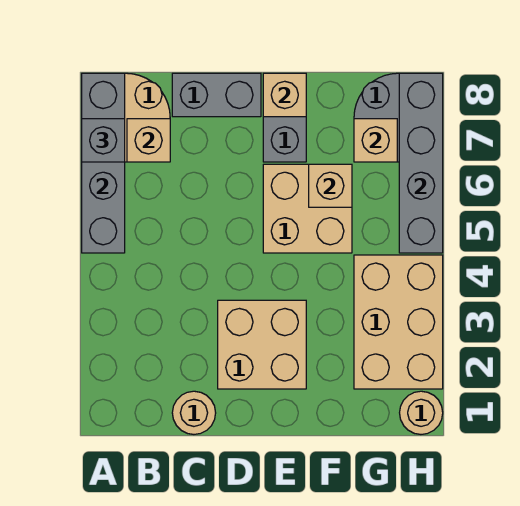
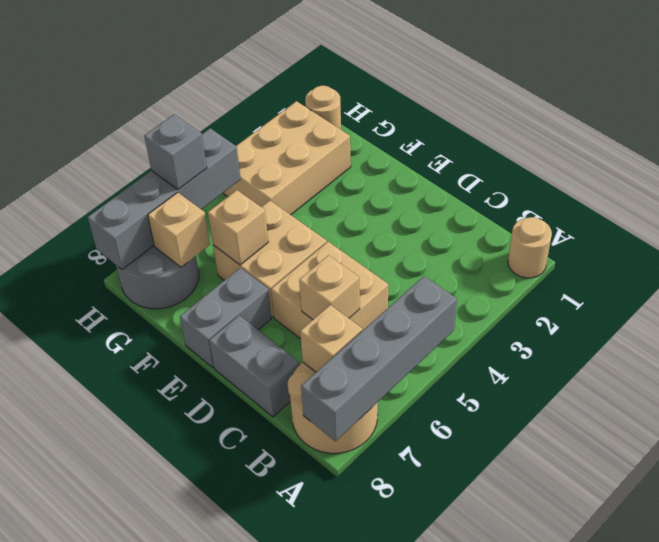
grey 1x1 brick [82,119,125,162] -> grey 1x1 brick moved to [144,114,207,189]
tan 1x1 round brick [172,391,216,434] -> tan 1x1 round brick moved to [508,217,552,278]
tan 2x2 brick [218,300,306,389] -> tan 2x2 brick moved to [271,242,388,339]
tan 1x1 brick [263,73,306,117] -> tan 1x1 brick moved to [299,255,360,320]

